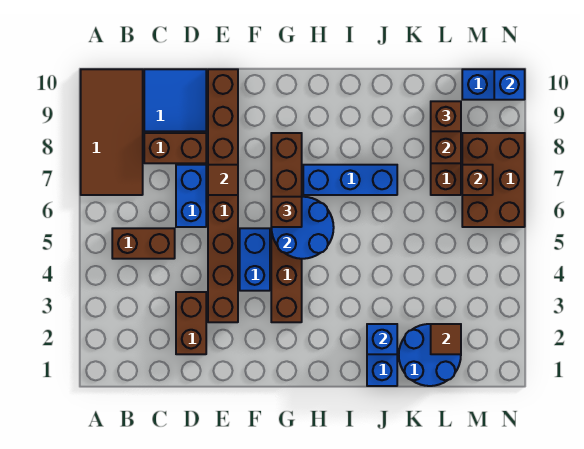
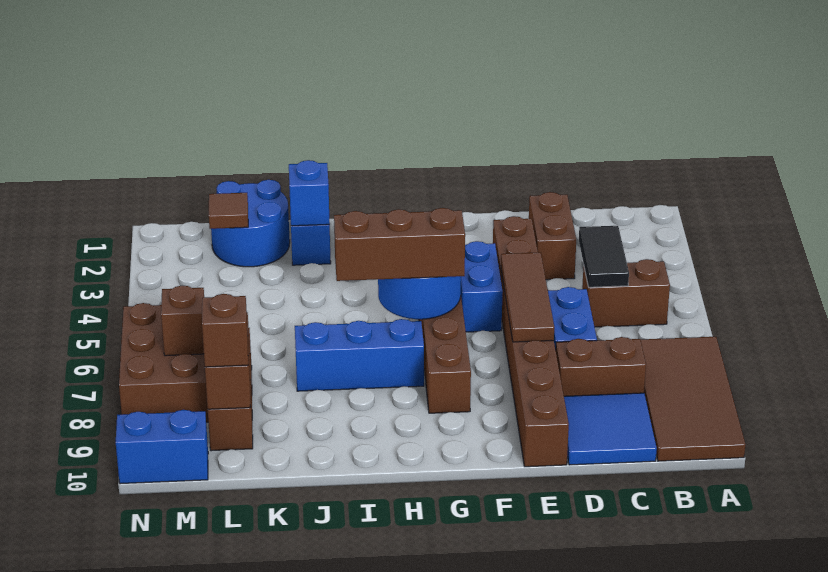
none -> black 1x2 tile [579,226,629,287]
brown 1x1 tile [208,165,238,195] -> brown 1x3 tile [501,252,554,342]
brown 1x1 brick [271,197,302,227] -> brown 1x3 brick [334,208,465,281]
blue 1x1 brick [494,69,525,100] -> none

